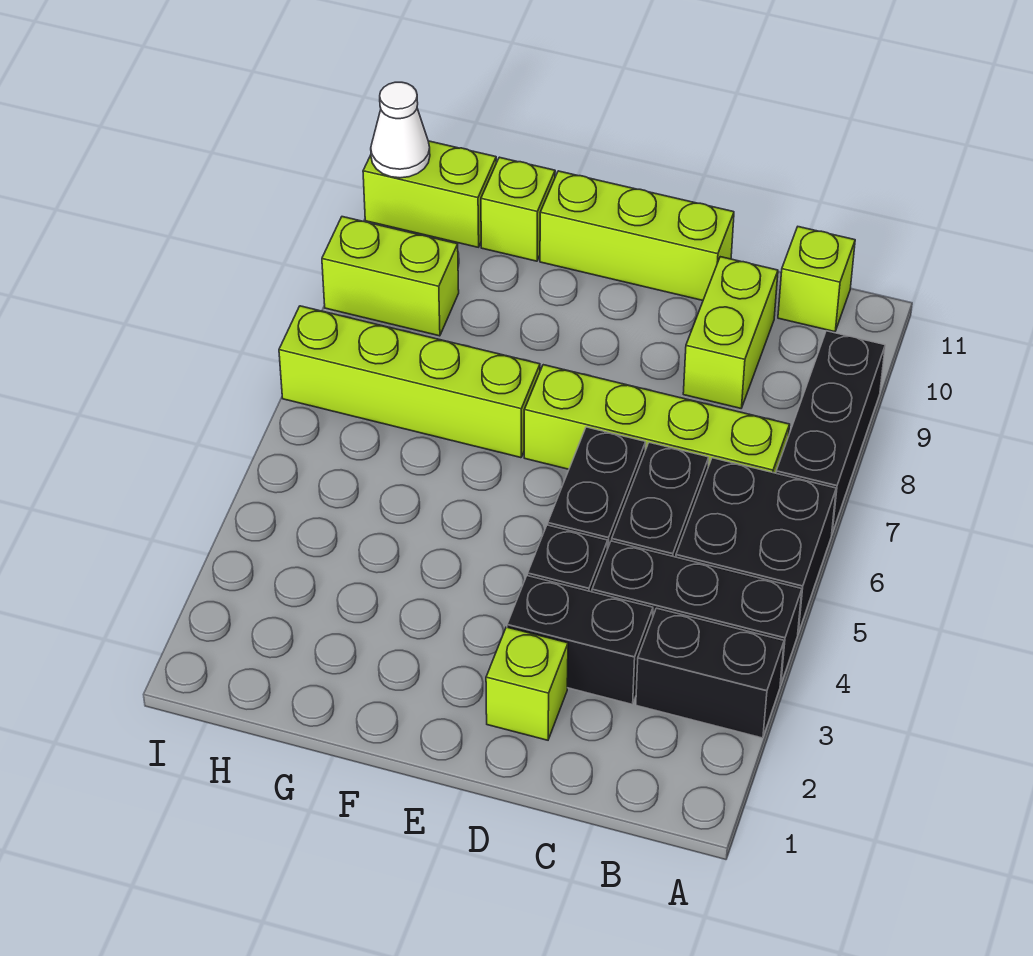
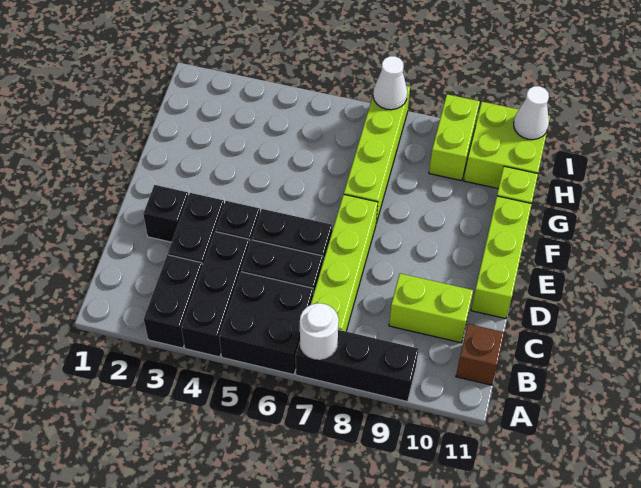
none -> white 1x1 round brick [300,303,339,359]
lime 1x1 brick [778,227,855,332] -> brown 1x1 brick [456,324,504,385]
lime 1x1 brick [486,627,568,740] -> black 1x1 brick [143,185,189,242]
lime 1x2 brick [363,141,496,247] -> lime 2x2 brick [464,102,550,189]
none -> white 1x1 cone [373,56,407,110]

